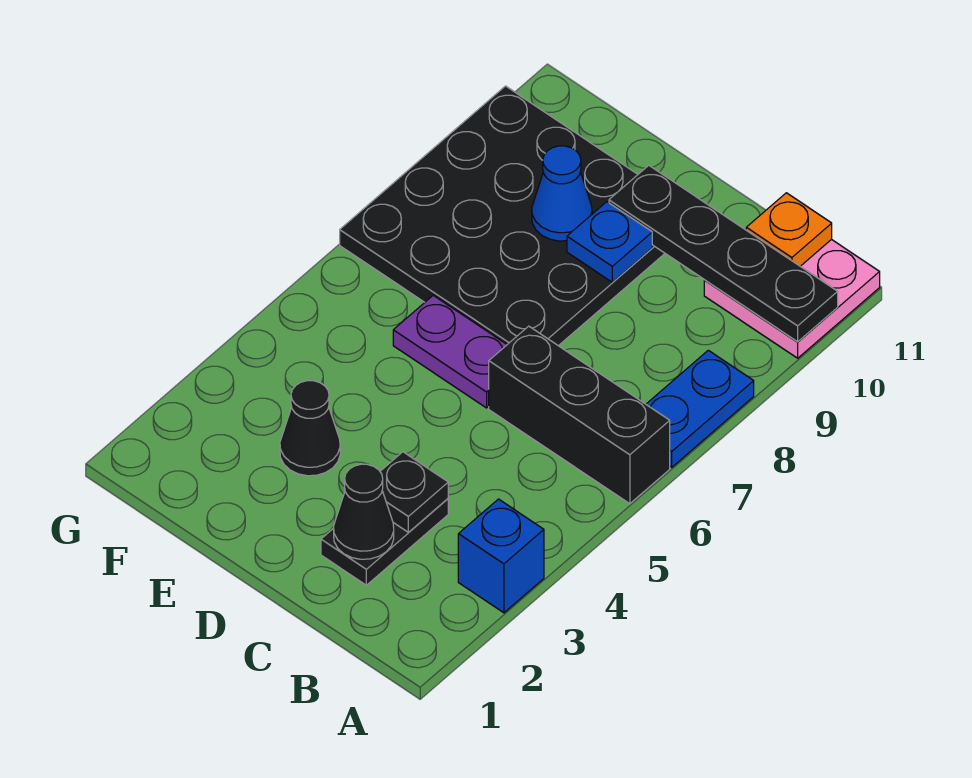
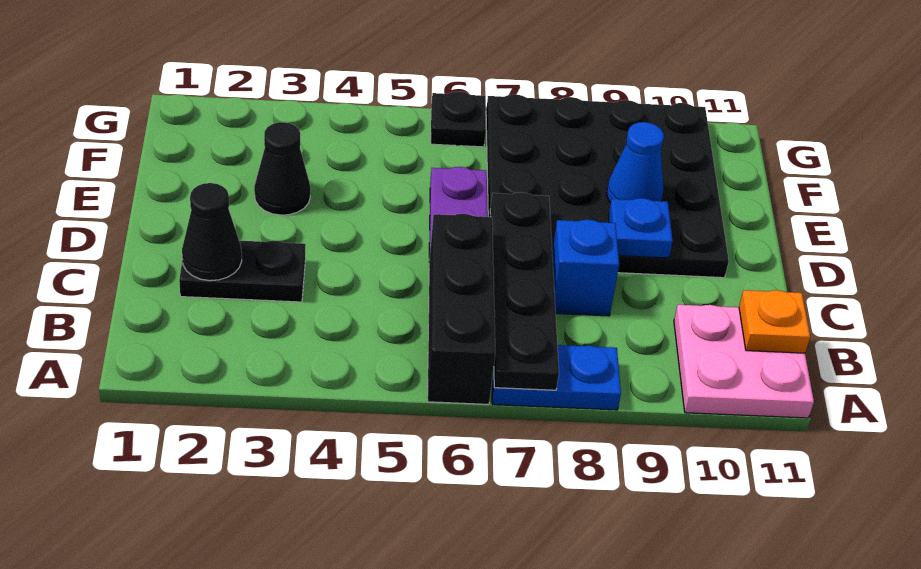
blue 1x1 brick [458,499,544,613] -> blue 1x1 brick moved to [552,220,619,316]
black 1x4 plate [609,165,838,342] -> black 1x4 plate moved to [490,192,559,390]
black 1x1 plate [380,452,448,532] -> black 1x1 plate moved to [431,92,486,147]

